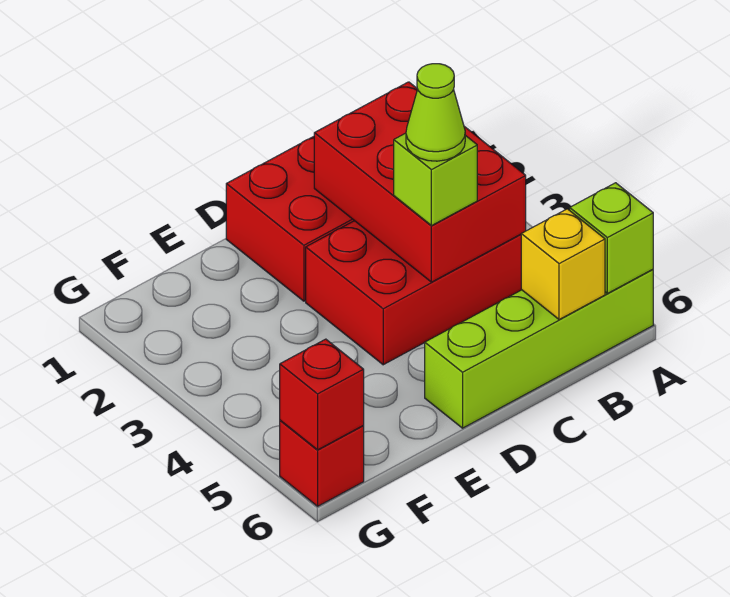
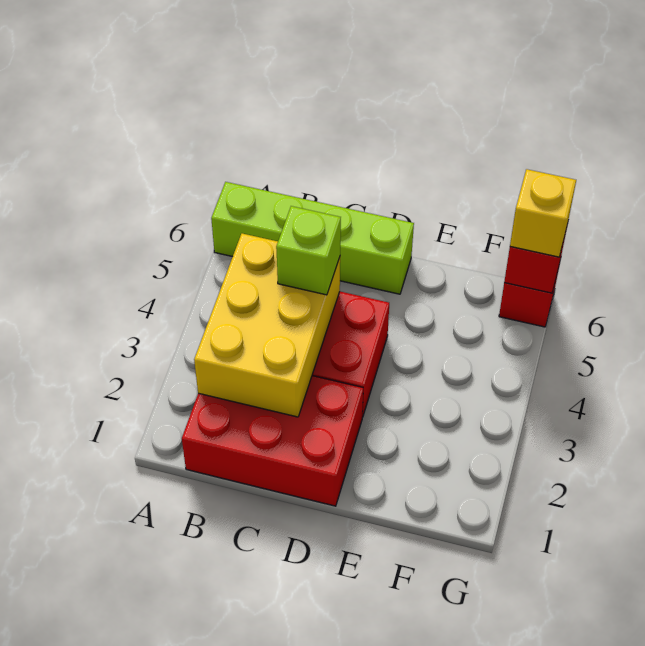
lime 1x1 brick [570,183,653,293] -> none
red 2x3 brick [314,82,526,282] -> yellow 2x3 brick [194,233,340,417]
yellow 1x1 brick [521,209,605,320] -> yellow 1x1 brick moved to [510,169,576,257]
lime 1x1 cone [406,64,465,161] -> none

